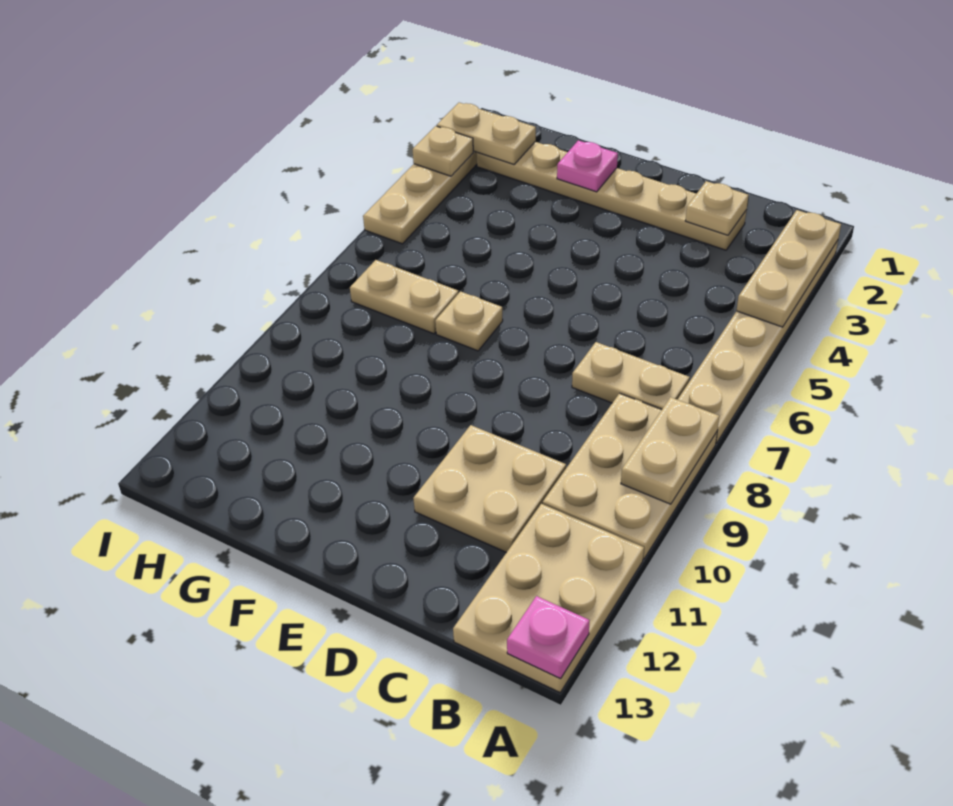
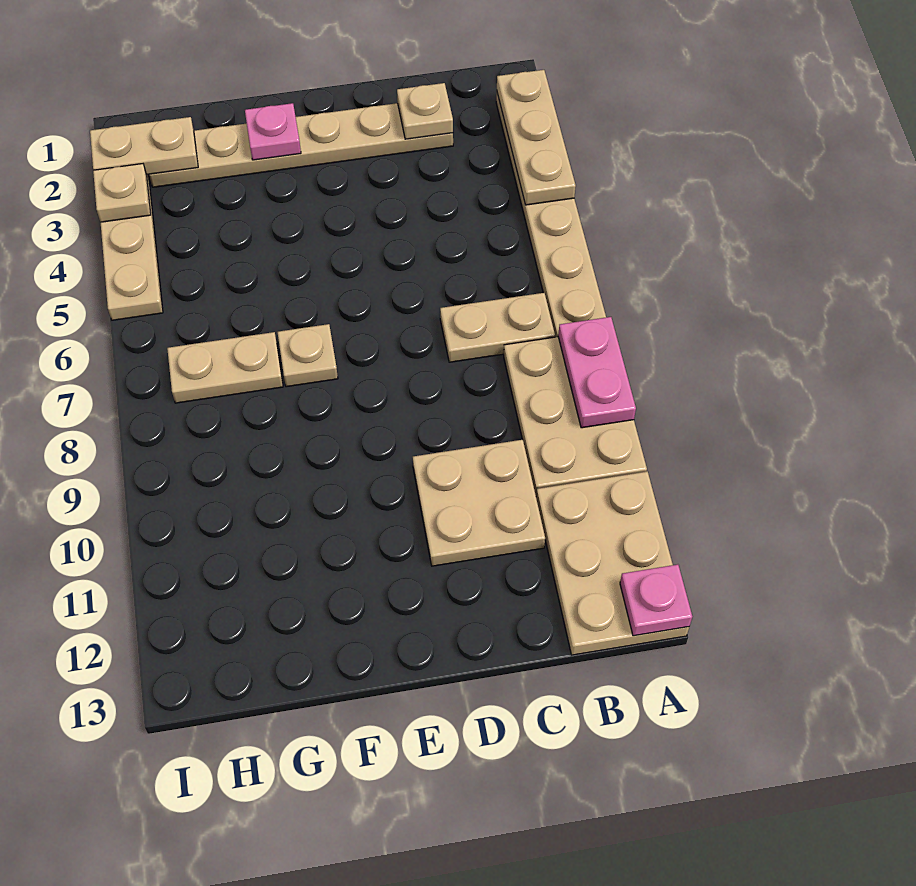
tan 1x2 plate [621,397,719,504] -> pink 1x2 plate [558,317,636,428]

